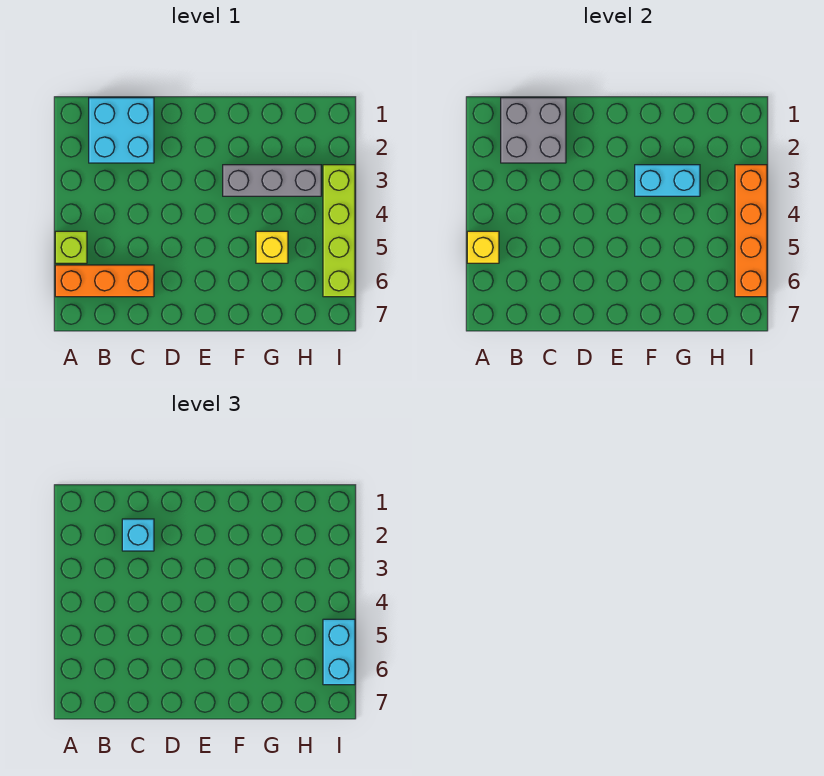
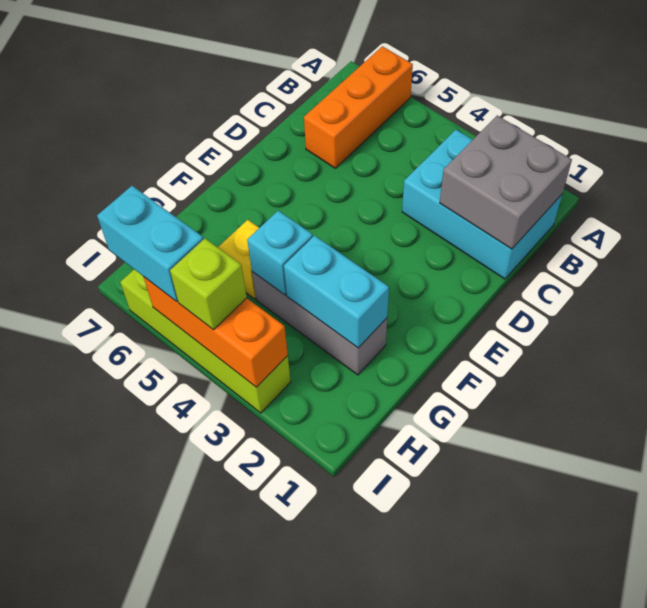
lime 1x1 brick [55,231,87,263] -> lime 1x1 brick moved to [170,239,247,330]
yellow 1x1 brick [467,231,499,263] -> none
cyan 2x2 brick [89,98,154,163] -> cyan 2x3 brick [402,130,562,279]
cyan 1x1 brick [122,519,154,551] -> cyan 1x1 brick moved to [247,211,313,295]
grey 1x3 brick [223,165,321,196] -> grey 1x3 brick turned to [252,272,387,375]
cyan 1x2 brick [635,165,700,196] -> cyan 1x2 brick turned to [284,236,389,348]
orange 1x4 brick [735,165,767,297] -> orange 1x3 brick [144,277,288,387]

